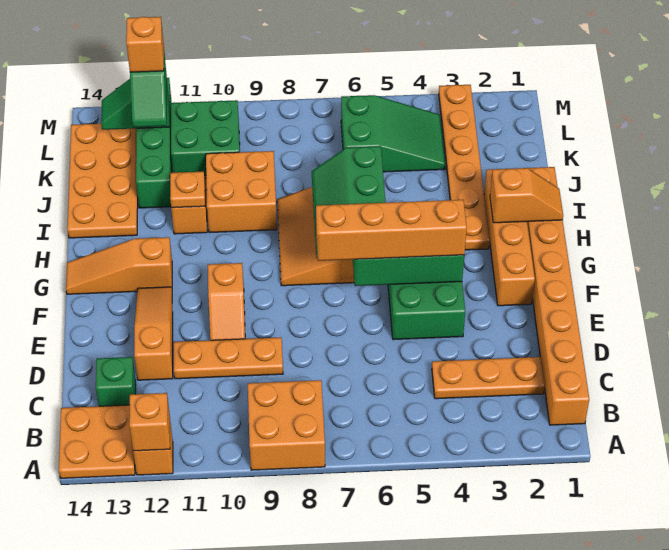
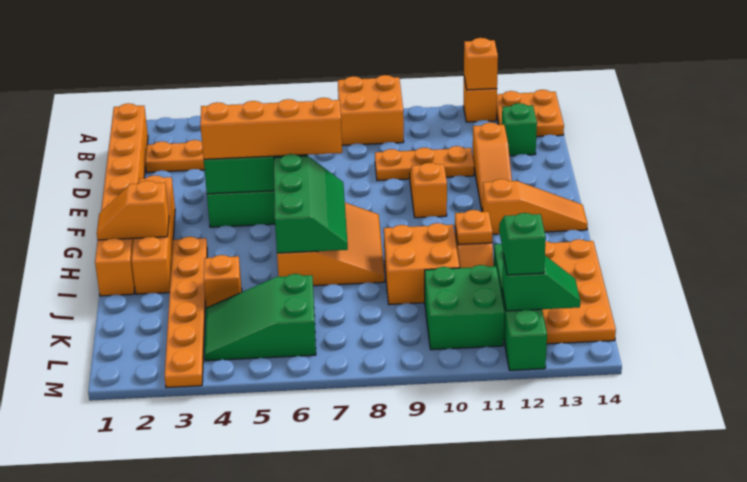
orange 1x1 brick [126,17,164,72] -> orange 1x1 brick moved to [203,255,242,308]

